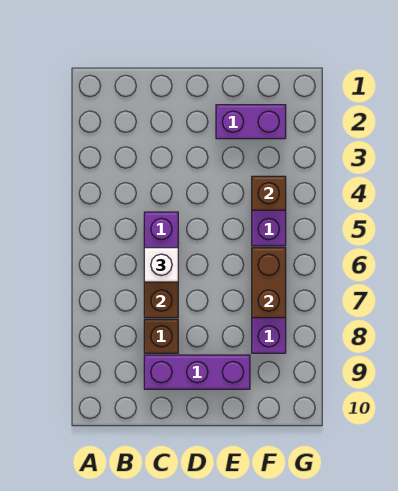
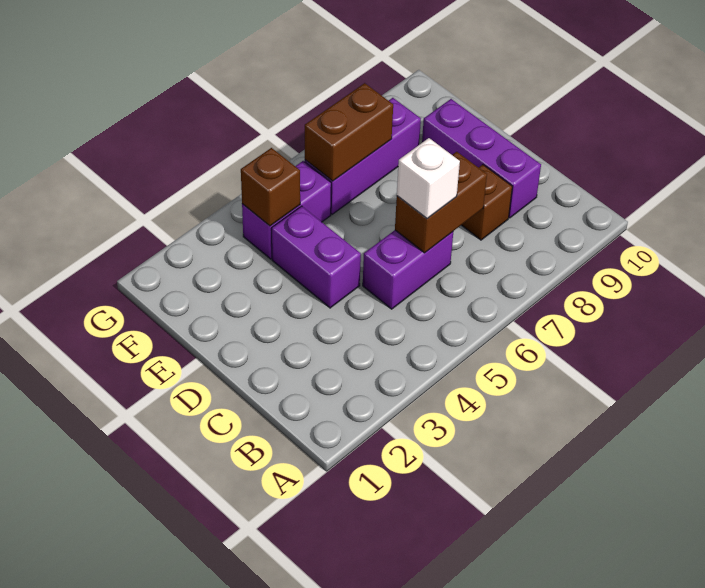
purple 1x2 brick [216,105,286,139] -> purple 1x2 brick moved to [272,206,361,308]

